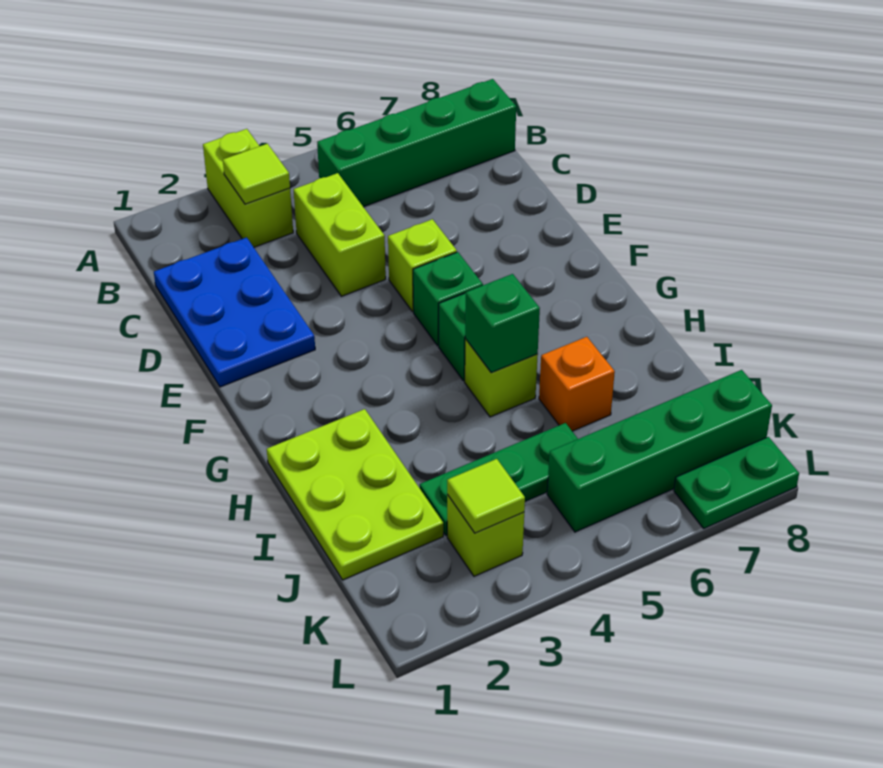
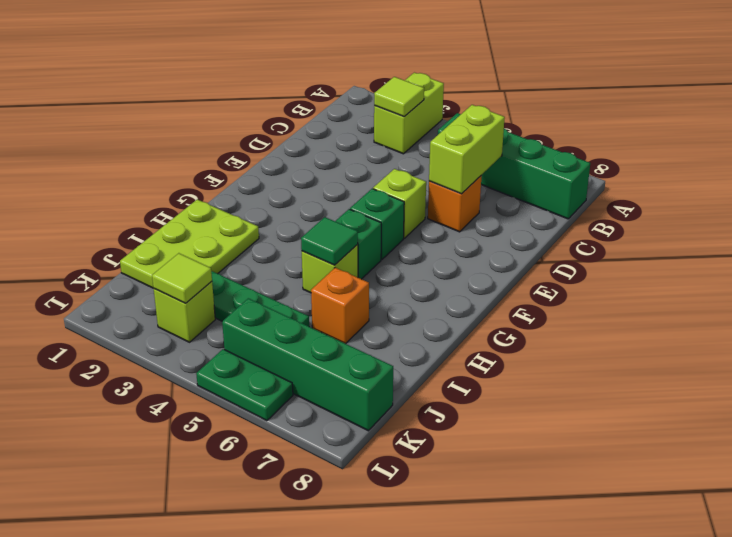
blue 2x3 plate [154,237,315,387] -> none
lime 1x2 brick [294,173,386,296] -> lime 1x2 brick moved to [429,105,505,194]
none -> orange 1x1 brick [428,176,481,232]
green 1x1 brick [465,274,540,373] -> green 1x1 tile [301,217,358,265]
green 1x2 plate [674,437,799,528] -> green 1x2 plate moved to [196,349,293,421]

